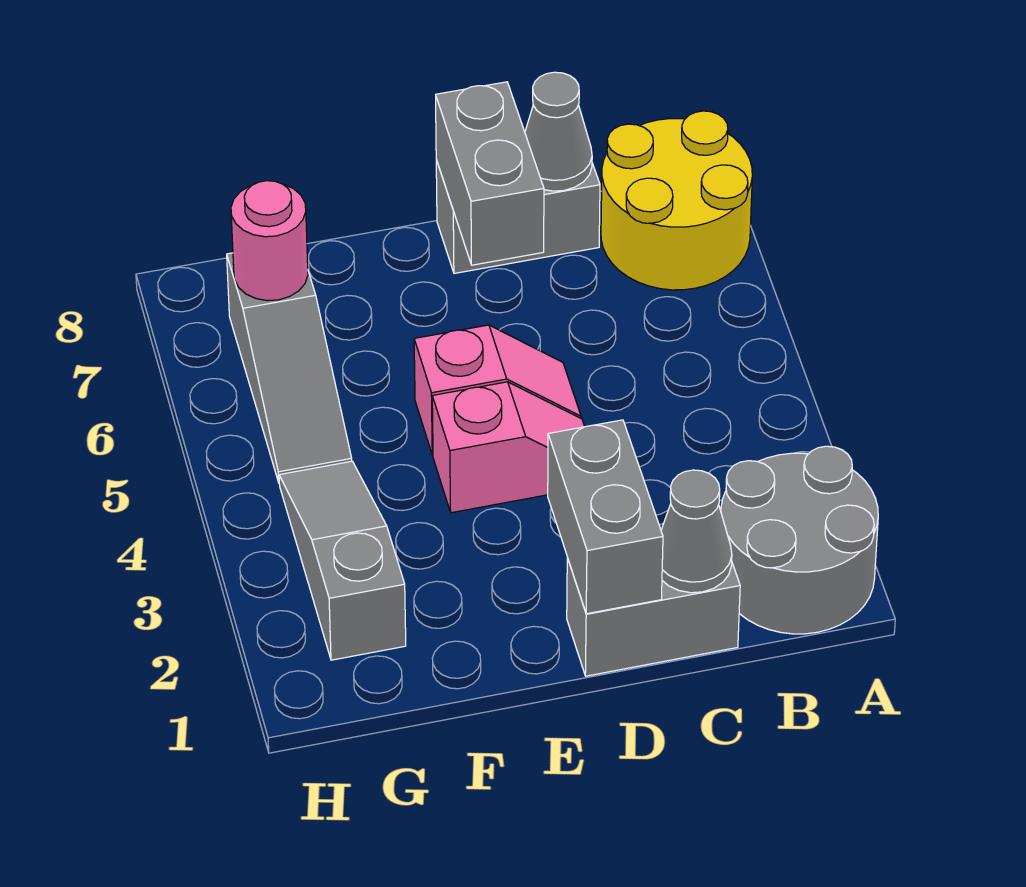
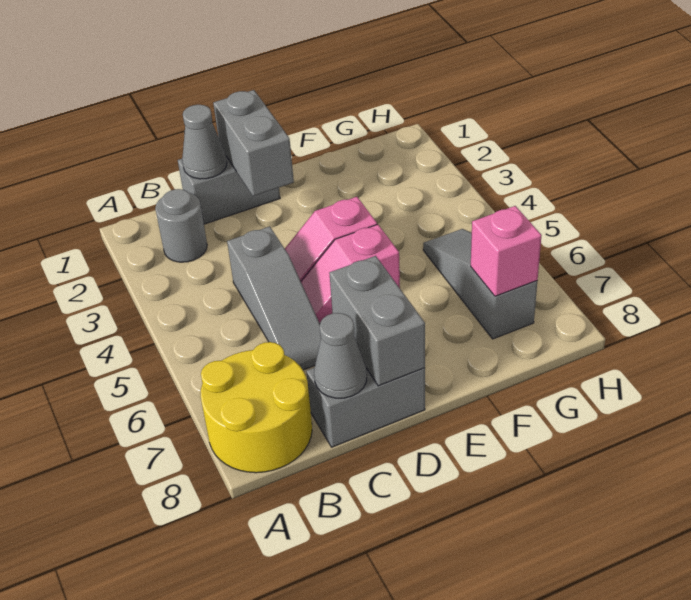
grey 2x2 round brick [721,446,878,634] -> grey 1x1 round brick [155,189,207,262]
grey 1x3 slope [279,461,406,660] -> grey 1x3 slope moved to [227,226,321,370]
pink 1x1 round brick [231,181,308,301] -> pink 1x1 brick [471,206,542,296]

